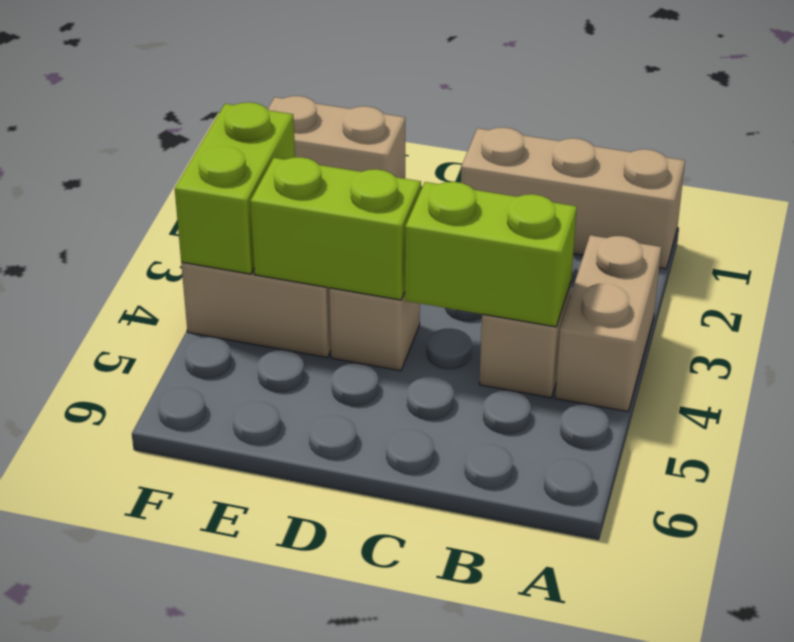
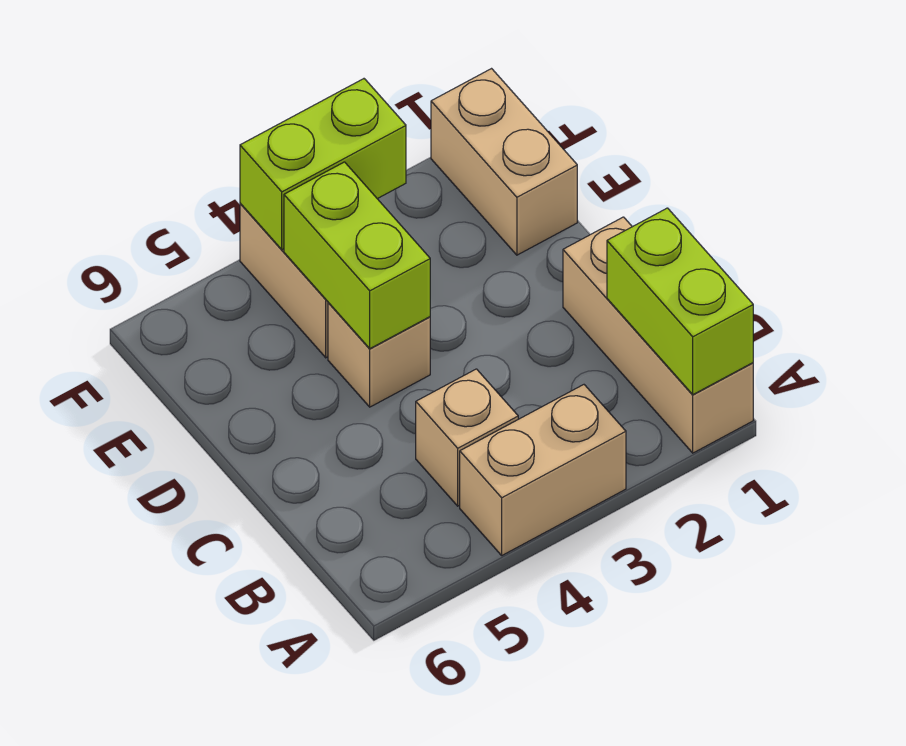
lime 1x2 brick [405,182,577,327] -> lime 1x2 brick moved to [607,208,753,395]

